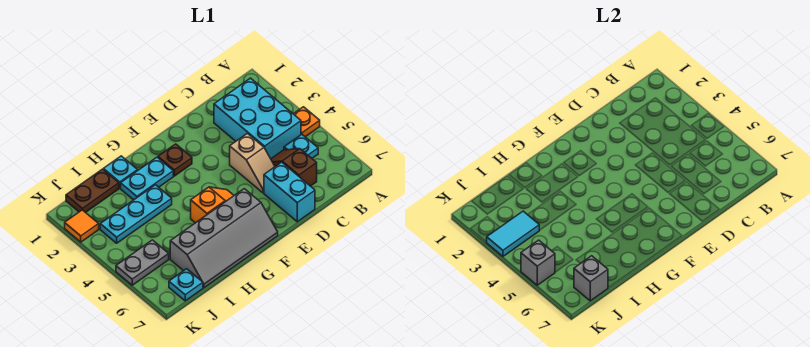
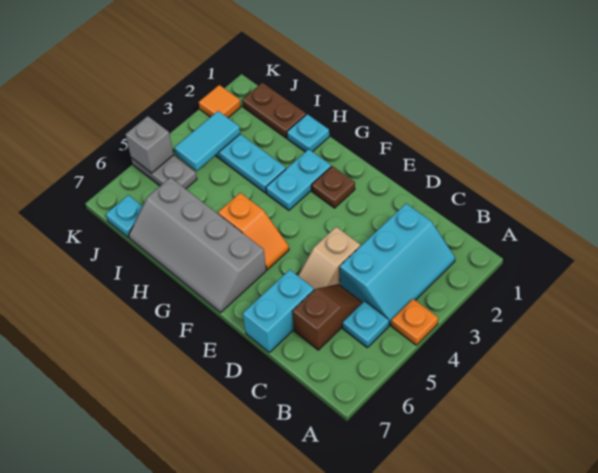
cyan 2x3 brick [214,78,301,159] -> cyan 2x3 slope [340,204,455,325]
cyan 1x2 plate [121,157,173,200] -> cyan 1x2 plate turned to [266,149,331,210]
cyan 1x2 tile [487,211,539,256] -> cyan 1x2 tile turned to [174,111,240,171]
grey 1x1 brick [574,256,608,301] -> none

